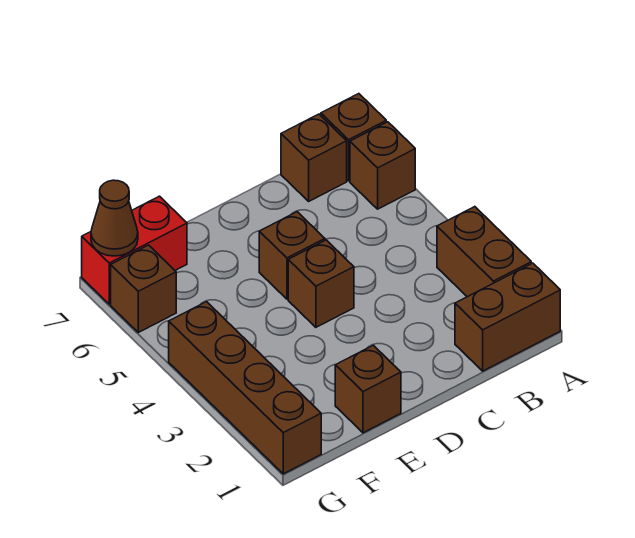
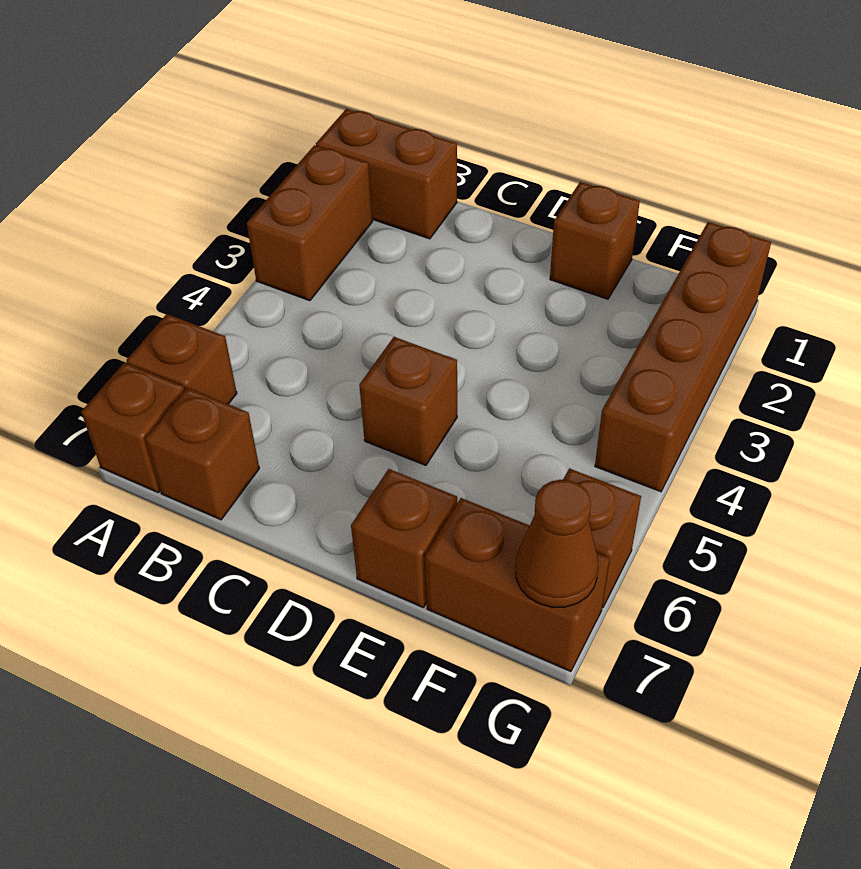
brown 1x1 brick [288,240,354,327] -> brown 1x1 brick moved to [351,469,457,607]
red 1x2 brick [82,196,187,304] -> brown 1x2 brick [425,498,610,672]

